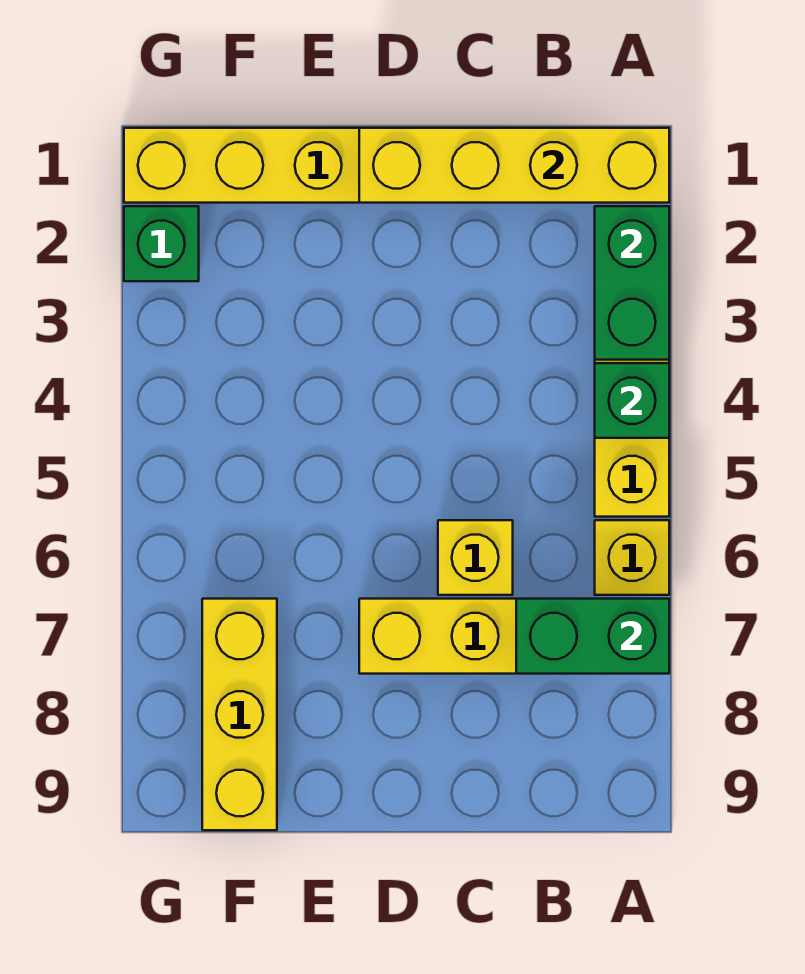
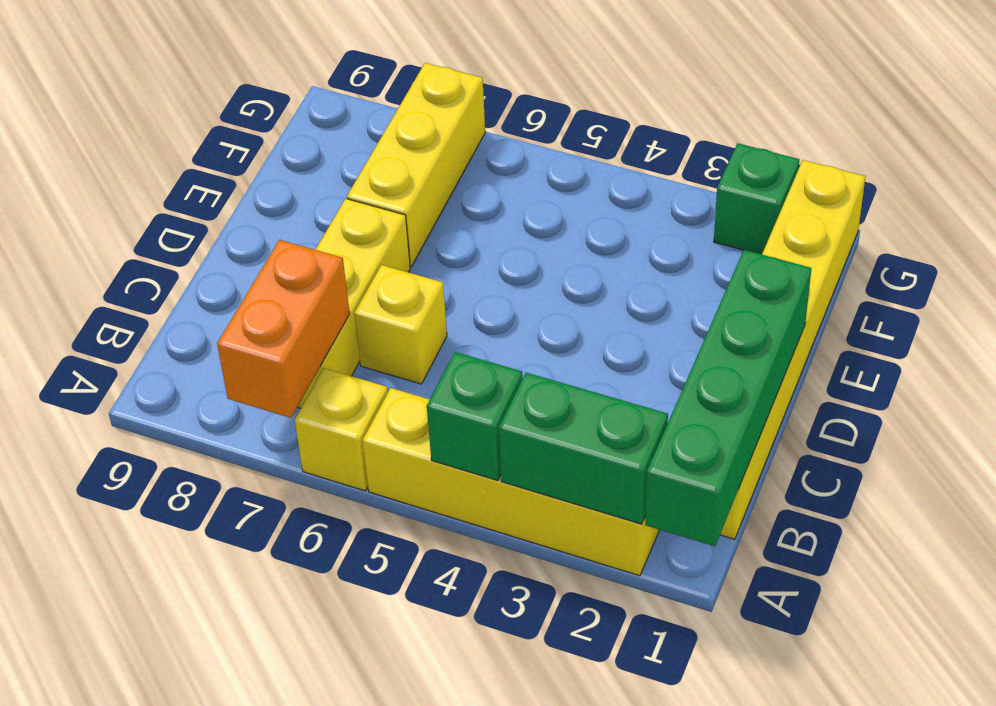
yellow 1x4 brick [359,128,669,203] -> green 1x4 brick [645,250,811,546]
green 1x2 brick [516,599,669,674] -> orange 1x2 brick [217,240,350,418]
yellow 1x3 brick [202,599,277,830] -> yellow 1x3 brick turned to [347,63,485,267]

